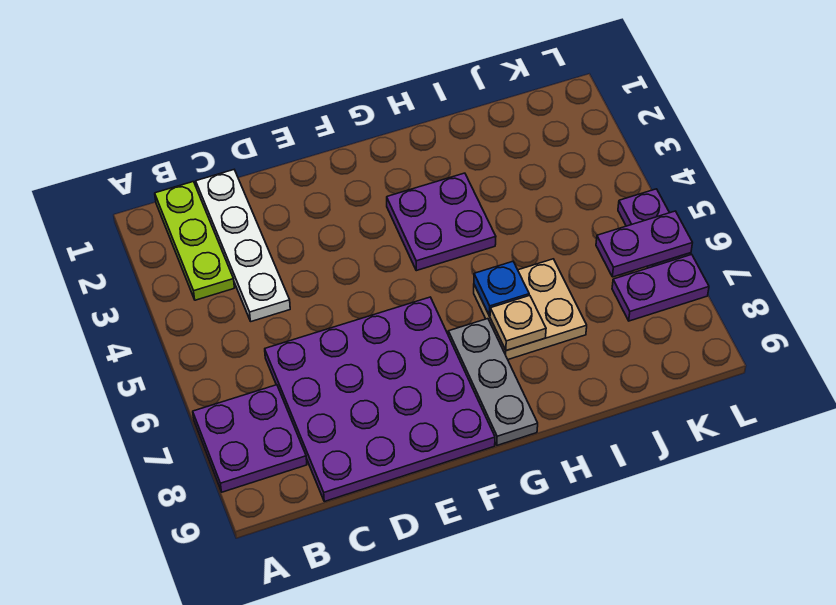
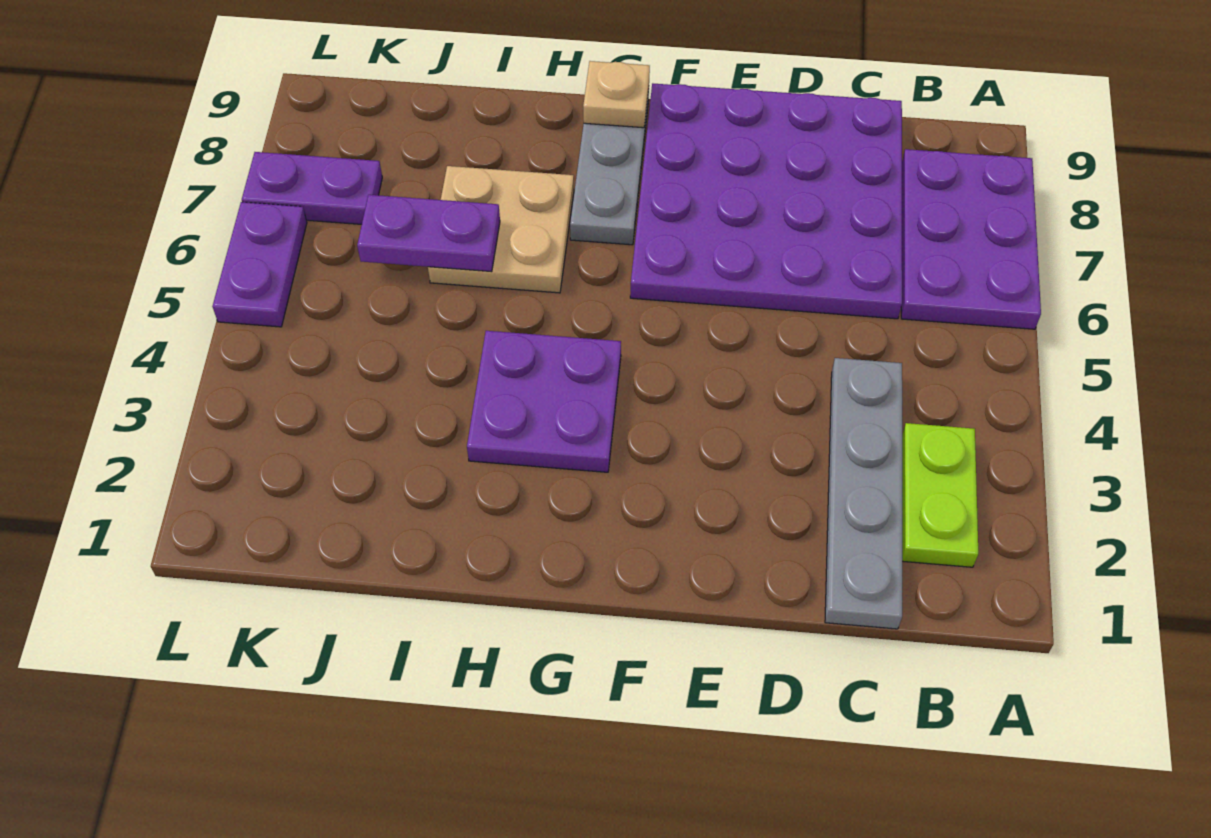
purple 2x2 plate [193,385,307,492] -> purple 2x3 plate [901,149,1041,329]
lime 1x3 plate [155,182,234,300] -> lime 1x2 plate [902,423,978,567]
white 1x4 plate [196,170,290,321] -> grey 1x4 plate [825,358,902,629]
blue 1x1 plate [474,261,529,316] -> none
tan 1x1 plate [490,296,546,351] -> tan 1x1 plate moved to [583,61,650,128]
purple 1x2 plate [596,211,692,277] -> purple 1x2 plate moved to [357,195,500,272]

